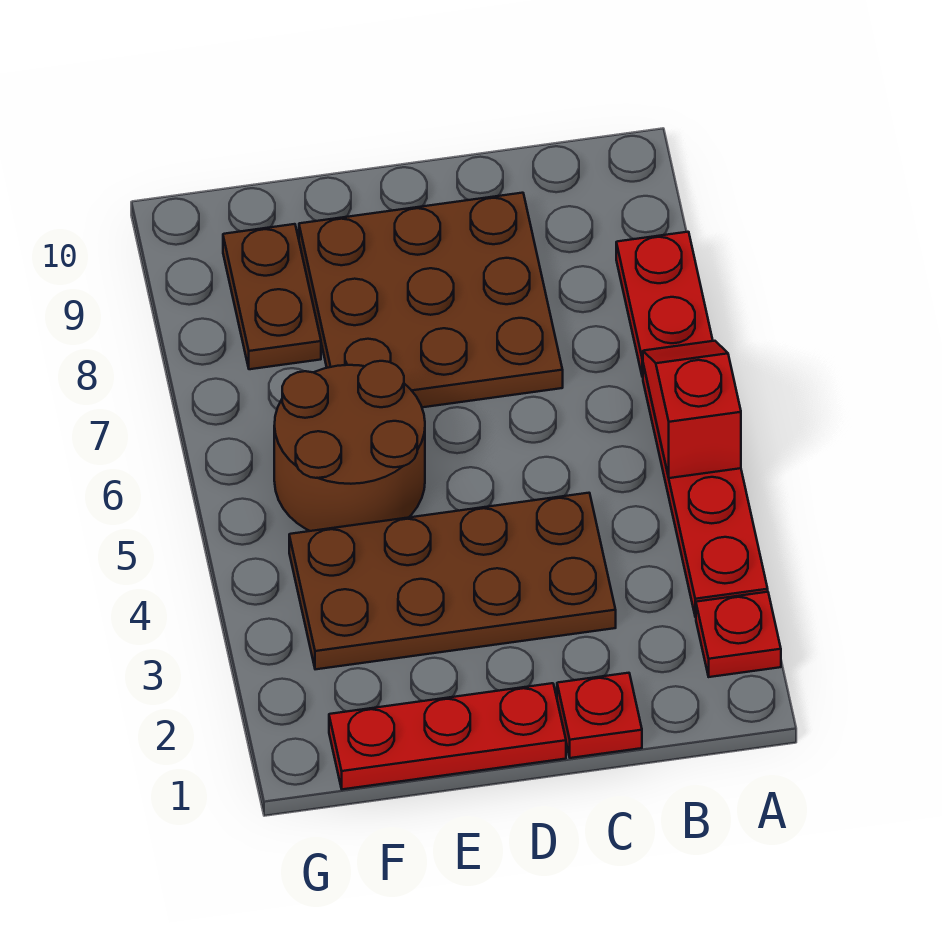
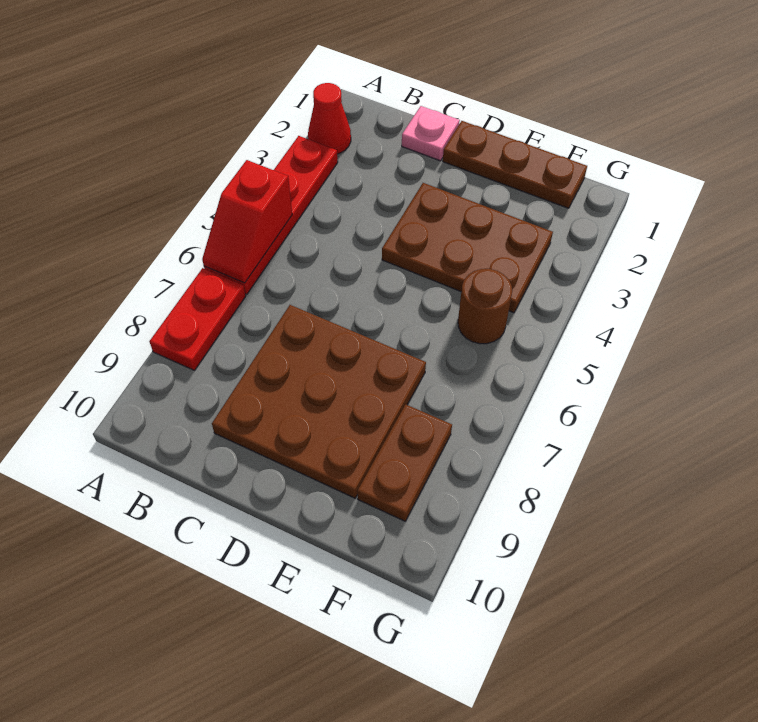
red 1x1 plate [696,592,781,677] -> red 1x1 cone [308,83,351,154]
red 1x1 plate [557,673,642,758] -> pink 1x1 plate [402,106,460,161]
brown 2x4 plate [289,493,616,669] -> brown 2x3 plate [382,183,553,313]
red 1x3 plate [329,683,566,789] -> brown 1x3 plate [443,121,587,208]
brown 2x2 round brick [274,361,425,531] -> brown 1x1 round brick [458,269,512,344]

